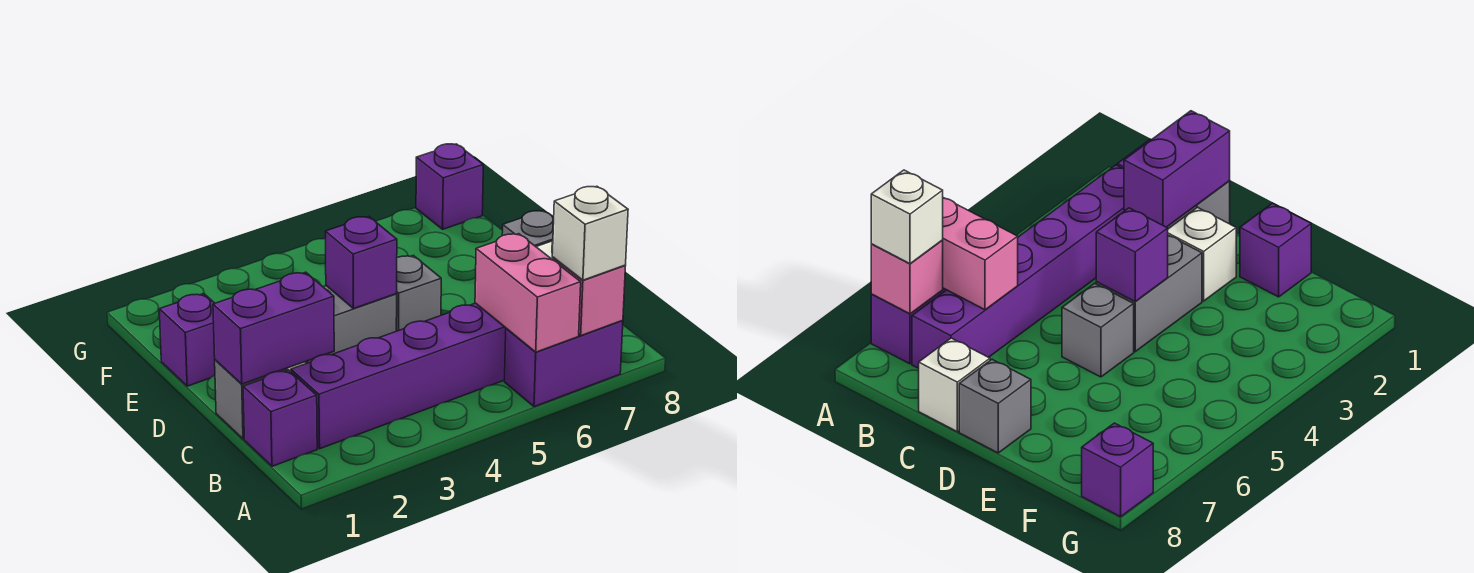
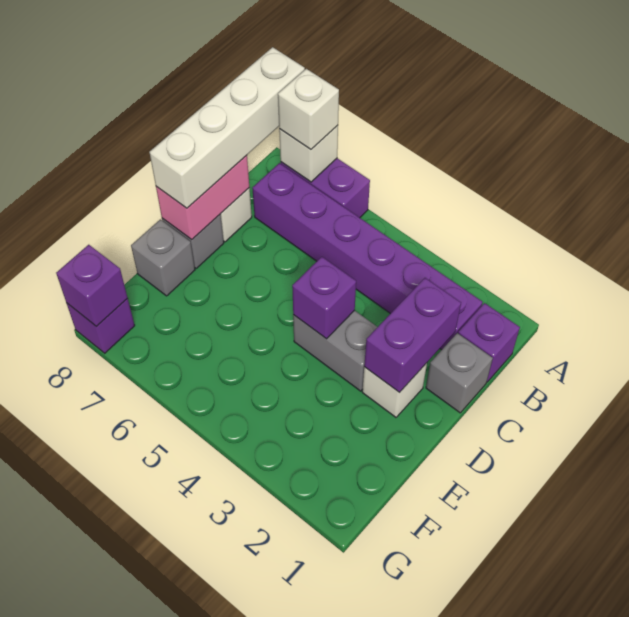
pink 1x2 brick [475,234,581,352] -> pink 1x2 brick moved to [156,155,249,240]
pink 1x1 brick [552,257,625,336] -> white 1x1 brick [279,125,338,182]
none -> white 1x4 brick [149,47,305,208]
purple 1x2 brick [213,272,334,384] -> purple 1x2 brick turned to [364,278,461,393]
grey 1x1 brick [396,255,441,331] -> grey 1x1 brick moved to [131,219,195,296]
purple 1x1 brick [159,294,215,386] -> purple 1x1 brick moved to [56,245,128,327]

